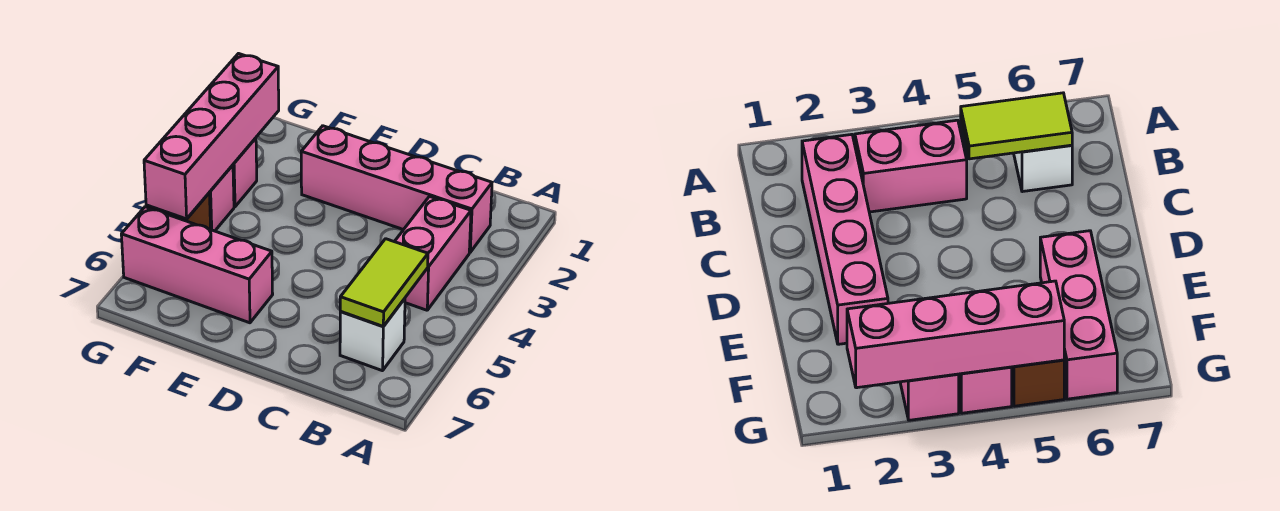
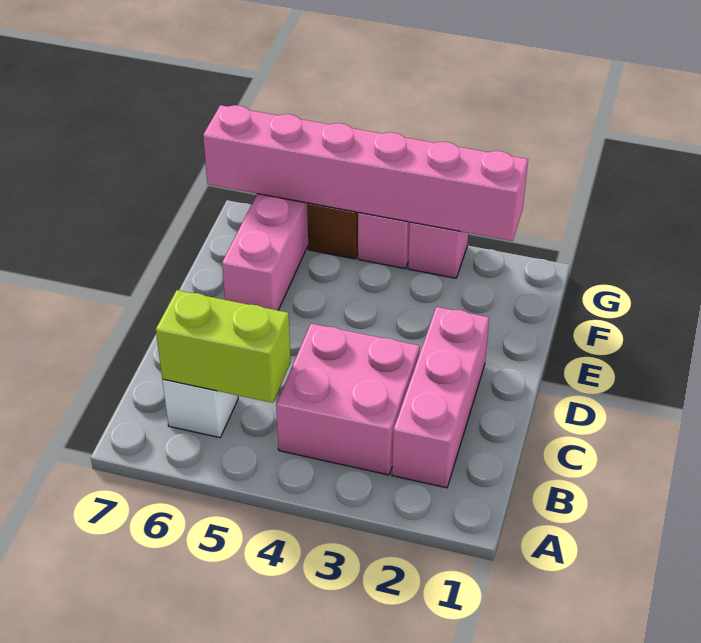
pink 1x4 brick [301,126,492,252] -> pink 1x3 brick [392,307,489,488]
pink 1x2 brick [394,196,471,310] -> pink 2x2 brick [276,324,420,475]
lime 1x2 tile [340,239,428,326] -> lime 1x2 brick [156,290,291,403]
pink 1x4 brick [144,54,279,219] -> pink 1x6 brick [203,105,528,241]

